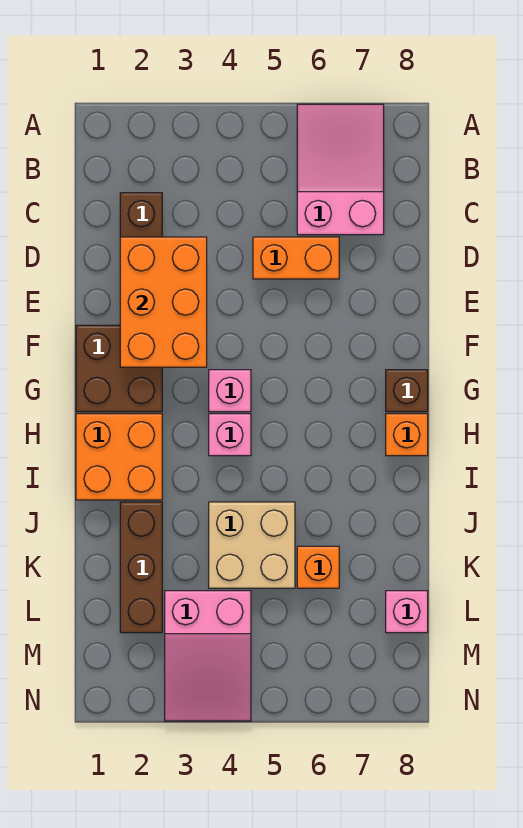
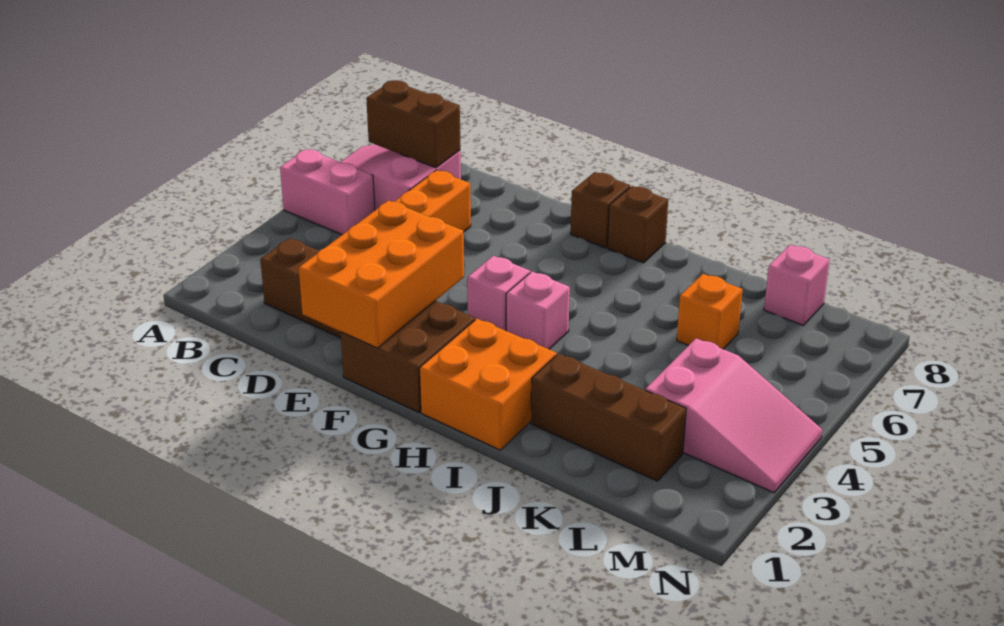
none -> pink 1x2 brick [280,149,375,235]
none -> brown 1x2 brick [366,80,460,168]
orange 2x3 brick [120,237,207,367] -> orange 2x3 brick turned to [299,200,464,348]
orange 1x1 brick [386,414,428,456] -> brown 1x1 brick [608,186,668,263]
tan 2x2 brick [209,502,295,588] -> none

